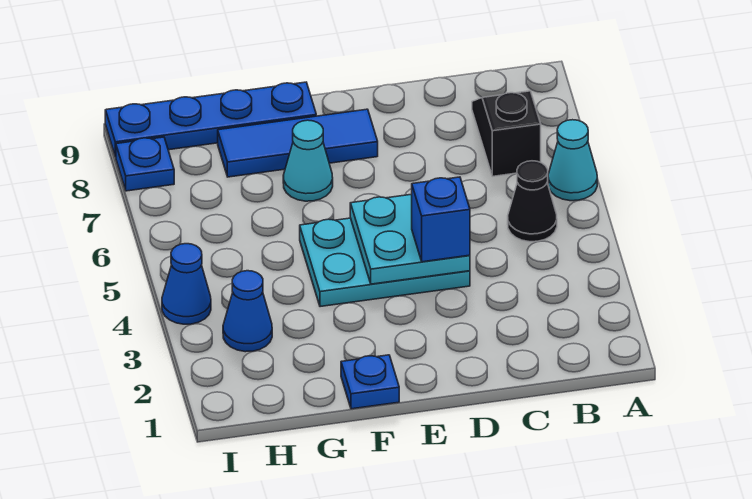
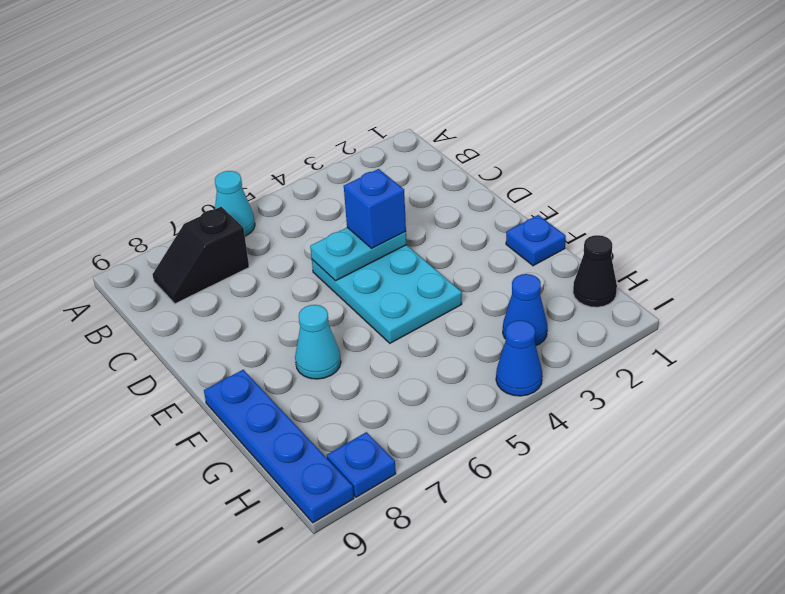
black 1x1 cone [508,161,557,242] -> black 1x1 cone moved to [573,235,617,307]
cyan 2x2 plate [350,194,470,284] -> cyan 1x2 plate [310,228,407,281]
blue 1x3 tile [218,109,378,177] -> none

